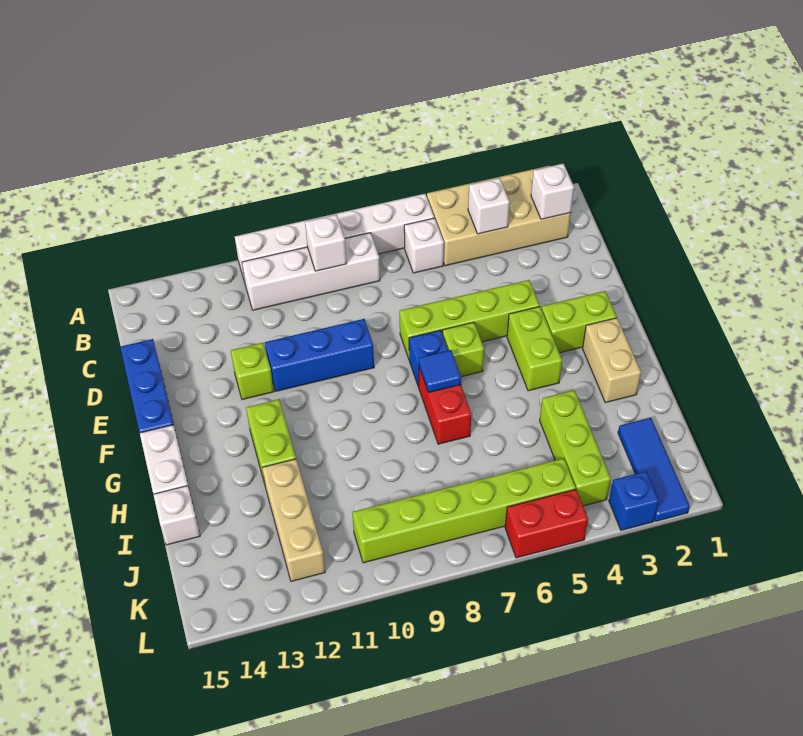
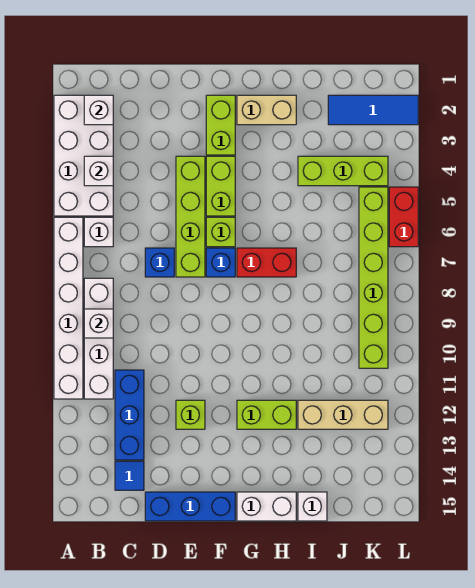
tan 2x4 brick [427,166,571,266] -> white 2x4 brick [54,95,113,216]
blue 1x3 brick [265,319,374,391] -> blue 1x3 brick moved to [115,370,144,460]
lime 1x2 brick [507,307,562,391] -> lime 1x2 brick turned to [206,156,235,216]
blue 1x1 tile [418,350,461,393] -> blue 1x1 tile moved to [115,461,144,490]
blue 1x1 brick [609,471,659,530] -> blue 1x1 brick moved to [145,248,174,277]

